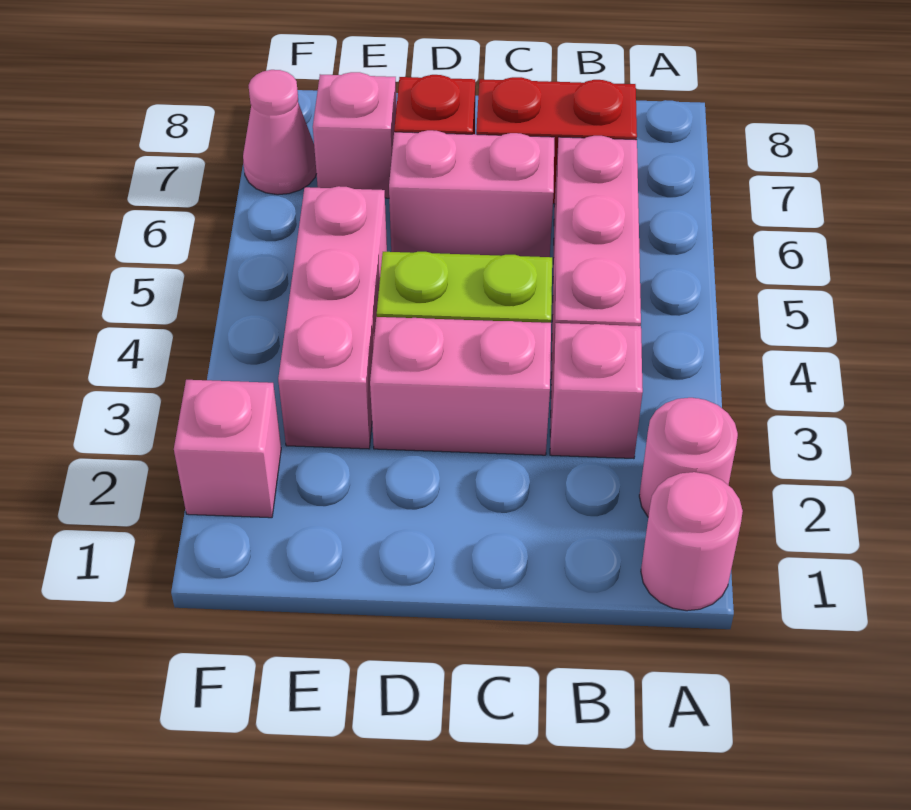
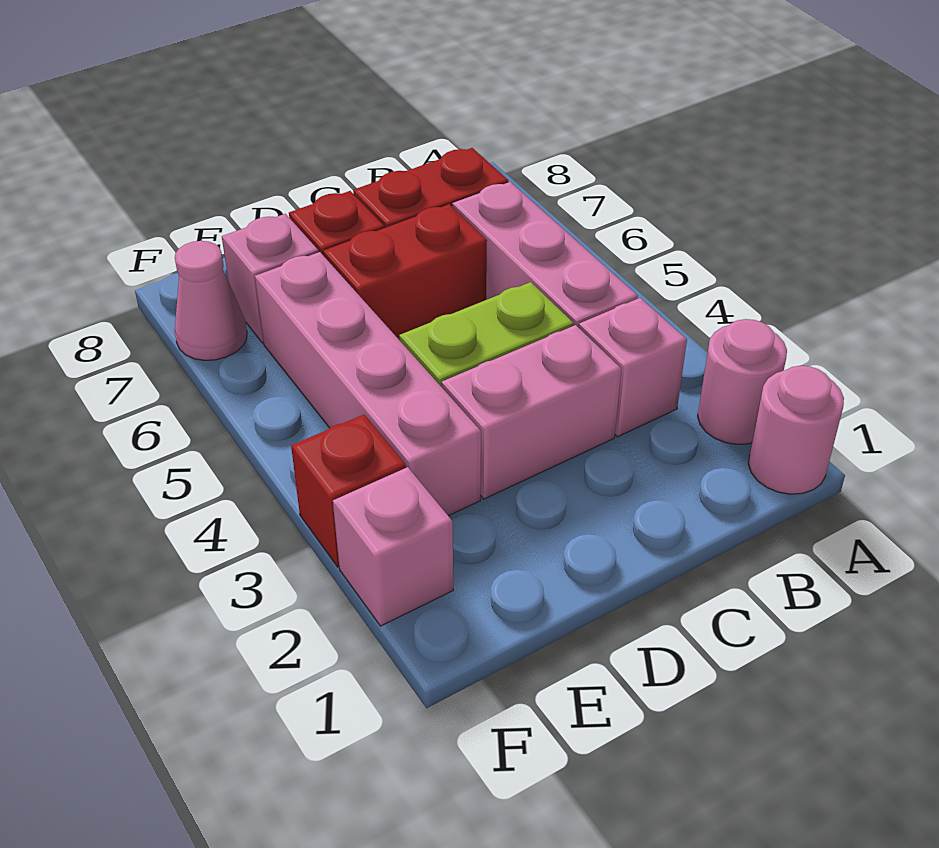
pink 1x2 brick [389,130,555,257] -> red 1x2 brick [323,204,487,340]
pink 1x3 brick [278,186,387,449] -> pink 1x4 brick [255,252,481,516]
none -> red 1x1 brick [291,415,406,567]

